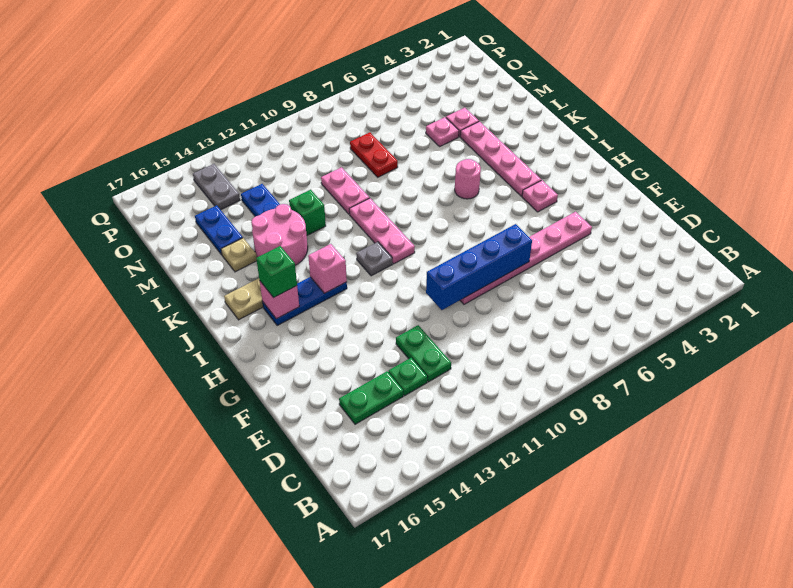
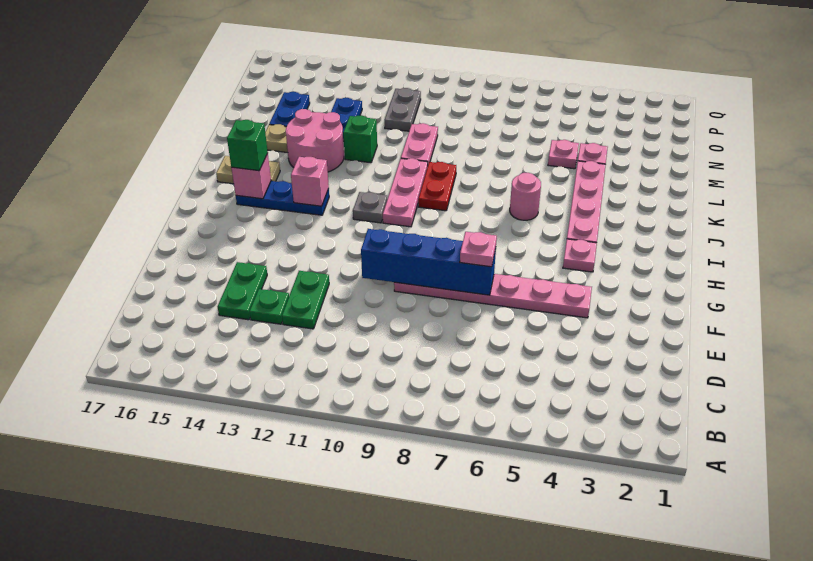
green 1x2 plate [339,371,403,424] -> green 1x2 plate turned to [218,262,267,320]
none -> pink 1x1 plate [460,232,497,267]
red 1x2 plate [350,132,398,177] -> red 1x2 plate moved to [418,162,456,211]
grey 1x2 plate [193,164,240,210] -> grey 1x2 plate moved to [385,88,421,131]

